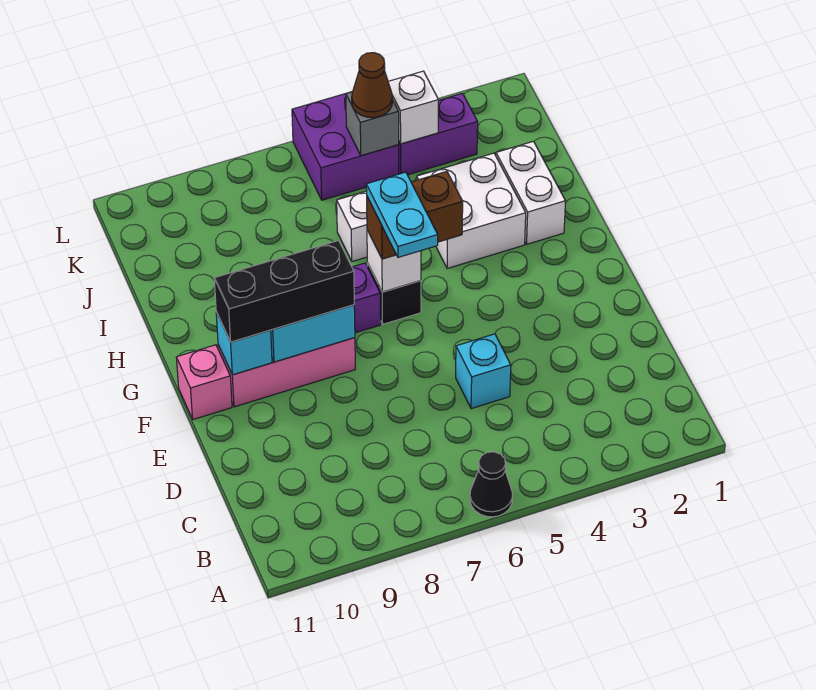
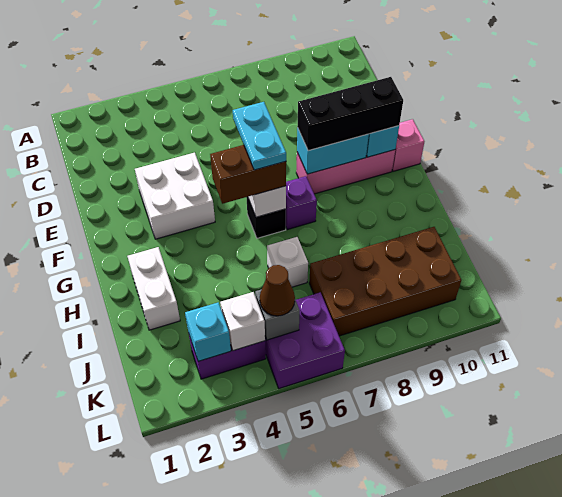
black 1x1 cone [470,452,513,517] -> none
cyan 1x1 brick [456,334,511,409] -> cyan 1x1 brick moved to [185,303,231,361]
white 2x2 brick [417,153,526,269] -> white 2x2 brick moved to [135,153,215,239]
none -> brown 2x4 brick [309,227,461,336]

